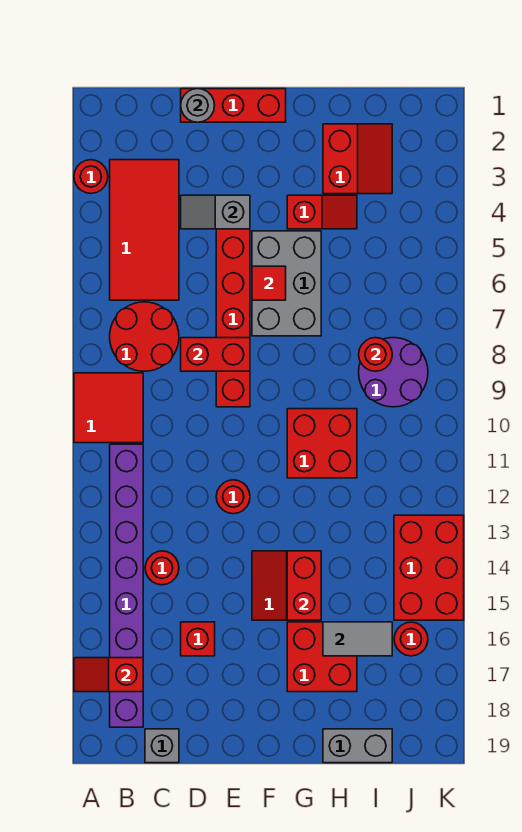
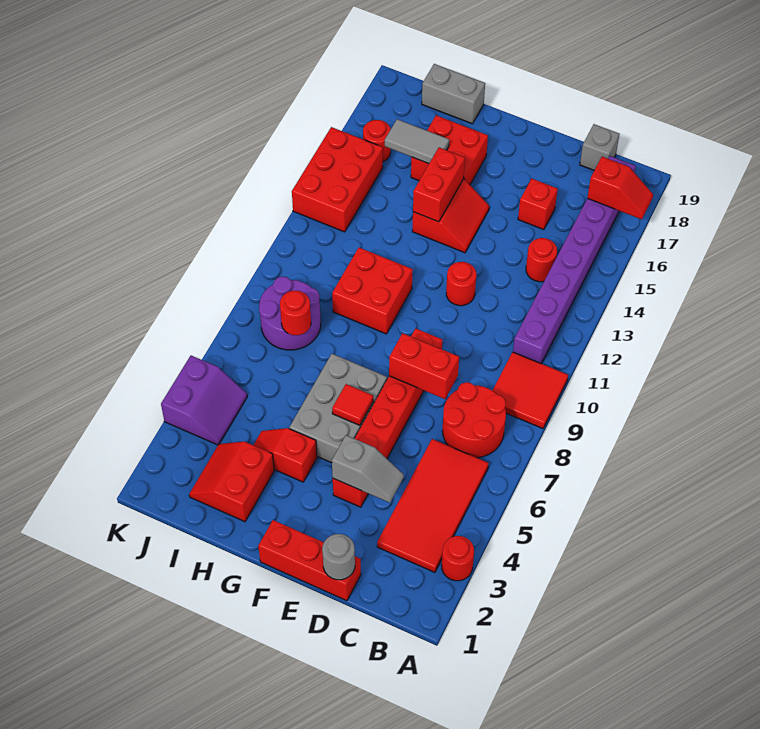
none -> purple 2x2 slope [161,356,247,445]

